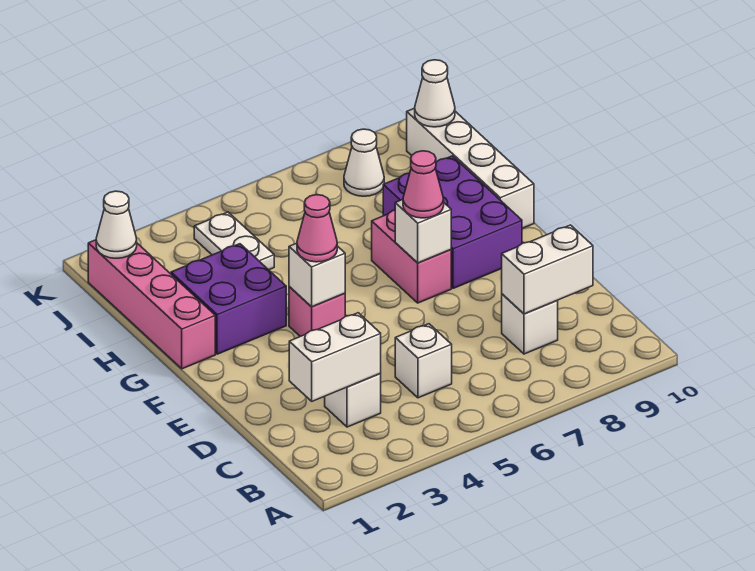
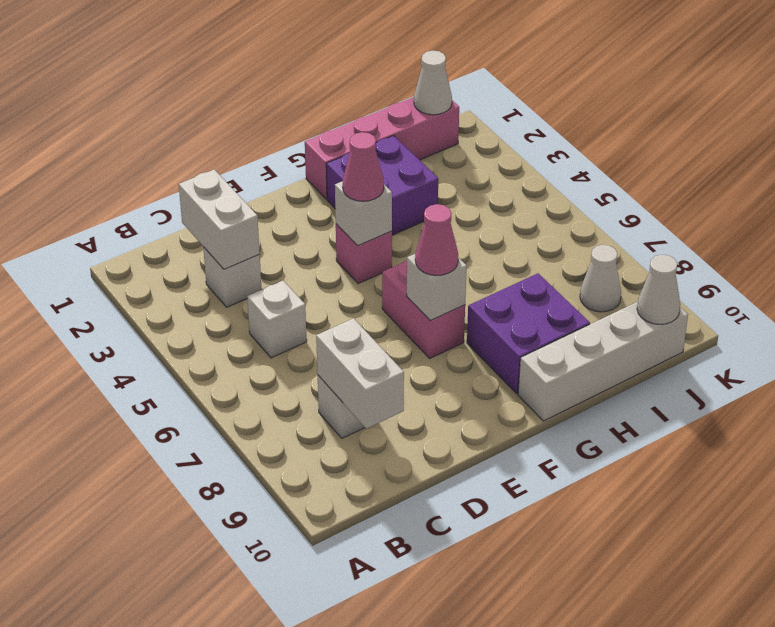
pink 1x2 brick [372,210,451,303] -> pink 1x2 brick turned to [382,261,465,358]
purple 2x3 brick [383,156,522,288] -> purple 2x2 brick [467,273,590,394]
white 1x2 plate [194,212,274,270] -> none

